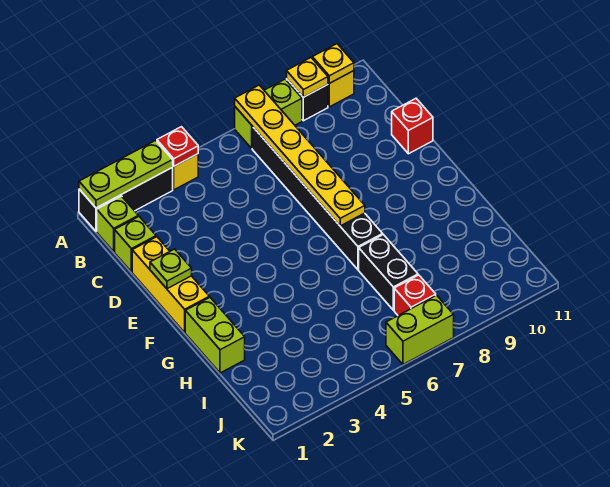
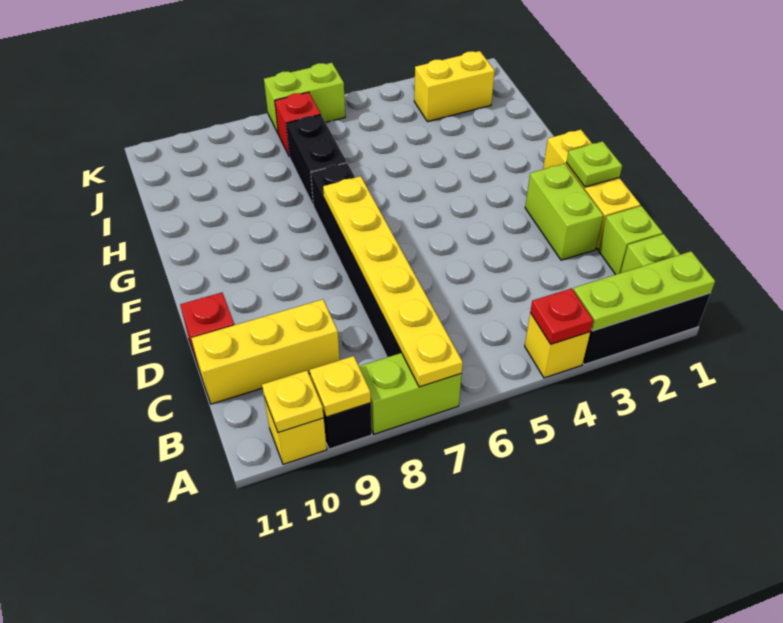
none -> yellow 1x3 brick [191,299,340,404]
lime 1x2 brick [185,297,245,373] -> lime 1x2 brick moved to [525,164,603,260]
none -> yellow 1x2 brick [414,51,495,122]

